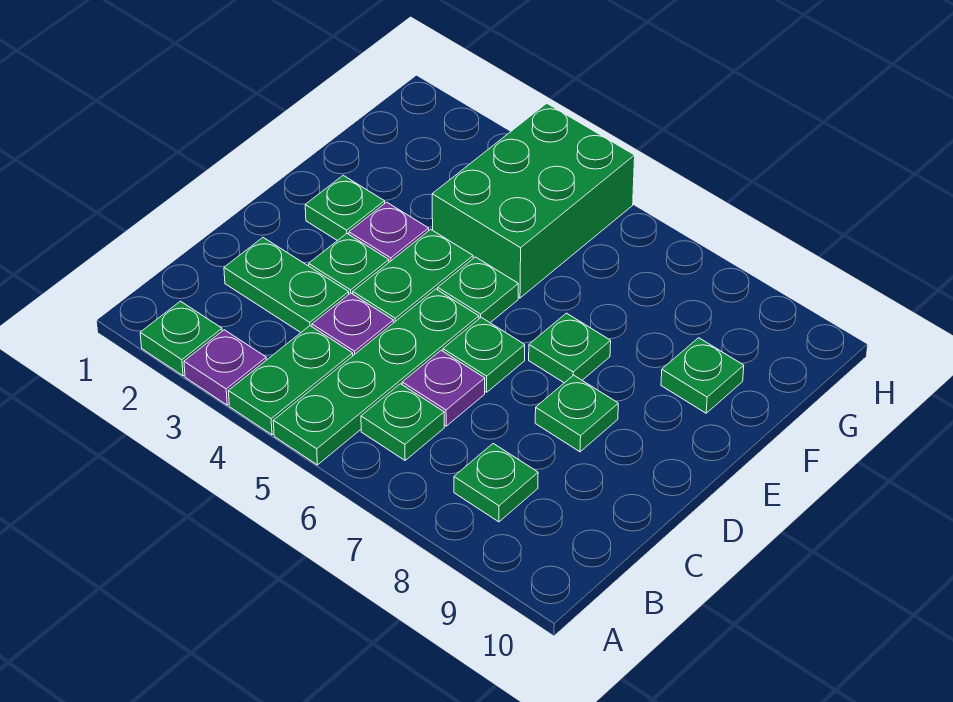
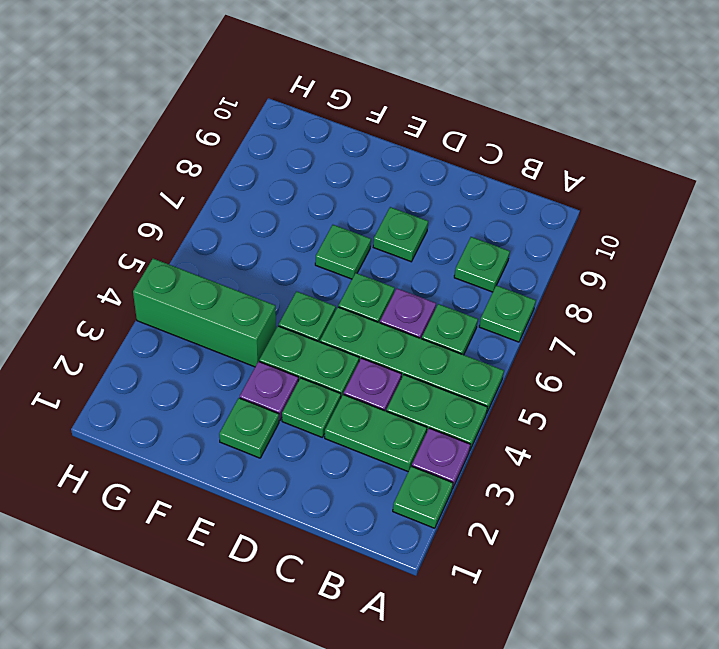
green 1x2 plate [224,238,349,332] -> green 1x2 plate turned to [325,395,427,472]
green 2x3 brick [432,103,635,298] -> green 1x3 brick [133,259,276,367]
green 1x1 plate [661,338,744,413] -> green 1x1 plate moved to [479,285,536,342]

